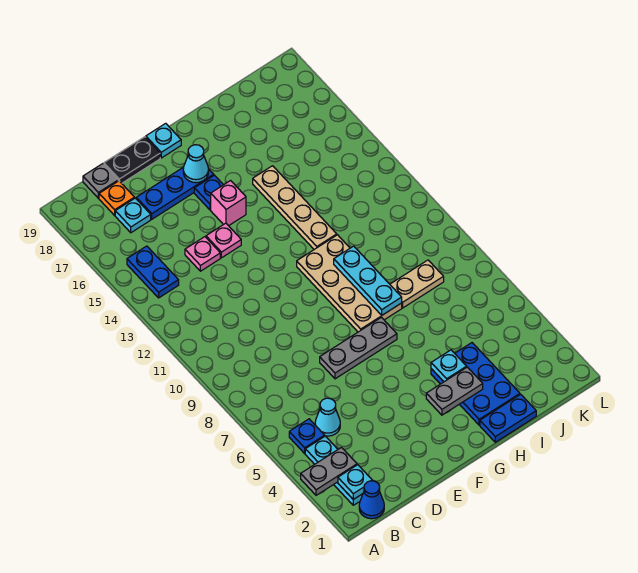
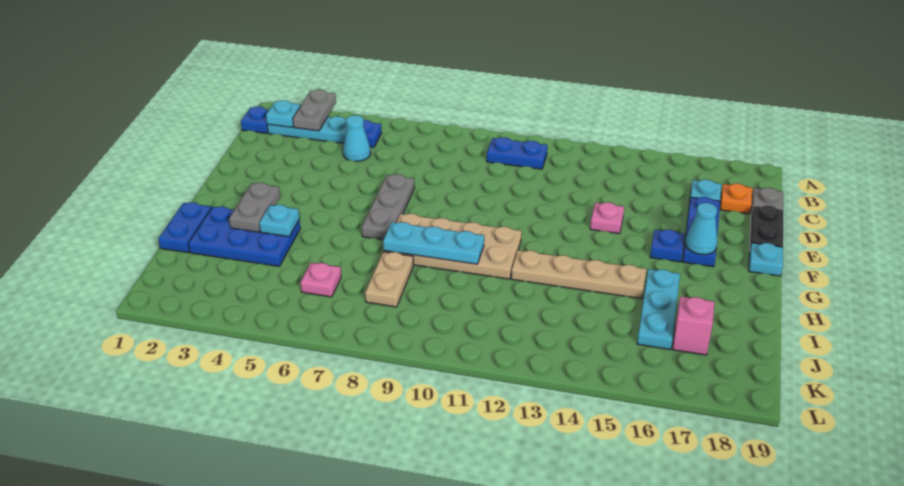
blue 1x1 cone [359,481,384,519] -> blue 1x1 plate [241,106,269,133]
blue 1x2 plate [127,246,179,298] -> blue 1x2 plate moved to [487,137,547,169]
pink 1x1 plate [185,237,220,271] -> pink 1x1 plate moved to [300,263,341,297]
pink 1x1 brick [211,181,246,226] -> pink 1x1 brick moved to [673,296,714,355]
none -> cyan 1x3 plate [637,269,680,350]

